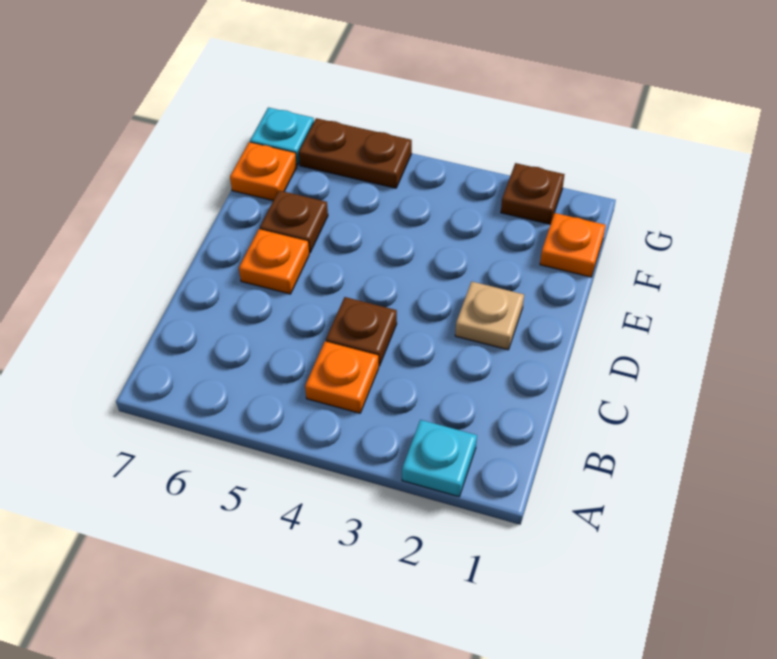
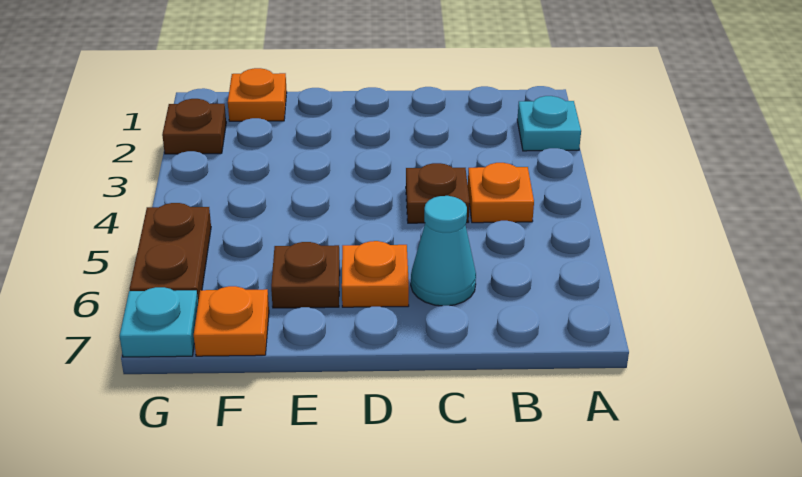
none -> cyan 1x1 cone [411,196,476,306]
tan 1x1 plate [455,282,524,350] -> none

